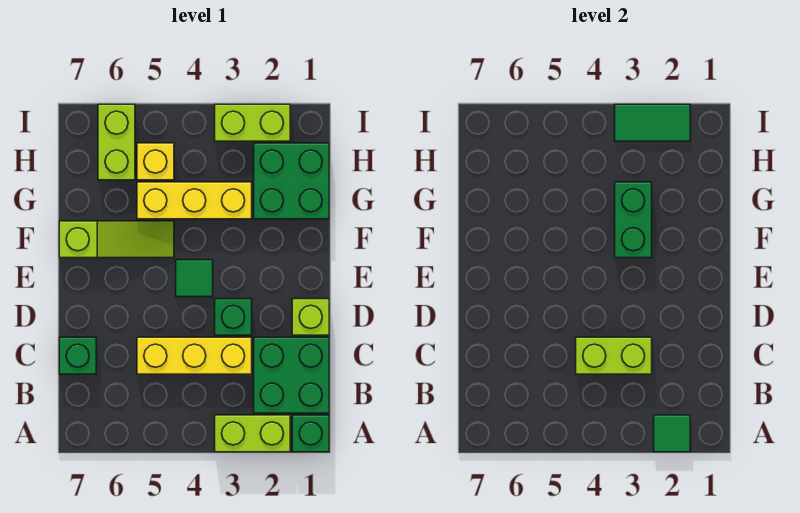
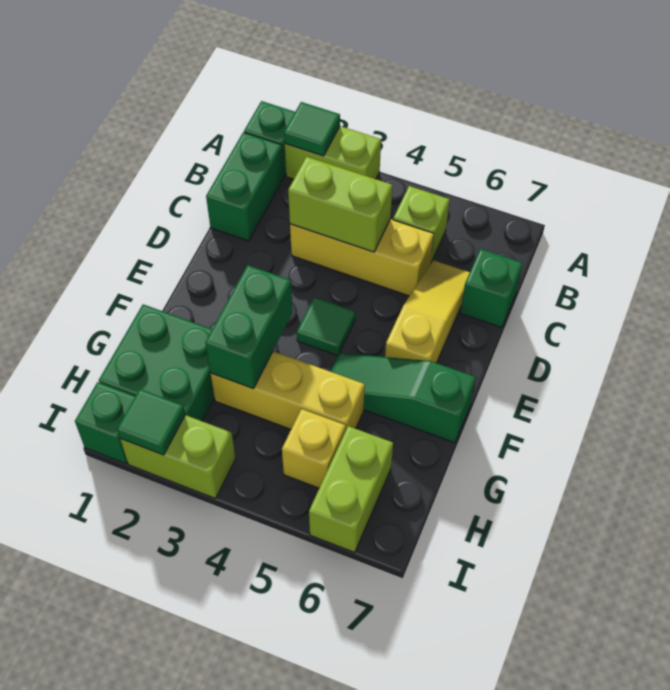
green 2x2 brick [254,337,329,413] -> green 1x2 brick [206,132,284,241]
none -> yellow 1x3 slope [385,260,470,363]
lime 1x1 brick [292,299,329,335] -> lime 1x1 brick moved to [393,186,450,262]
green 1x1 brick [215,299,252,335] -> green 1x1 brick moved to [75,382,135,464]
lime 1x3 slope [59,221,174,258] -> green 1x3 slope [331,353,476,443]
green 1x2 tile [615,104,690,141] -> green 1x1 tile [117,389,185,455]

